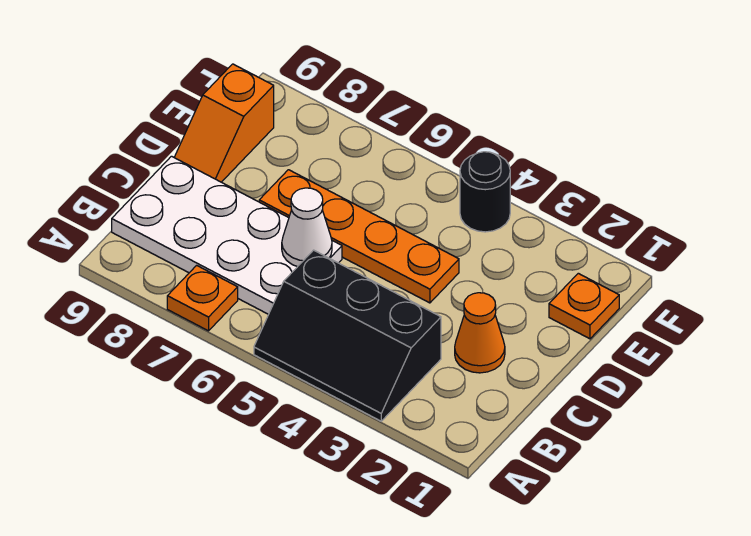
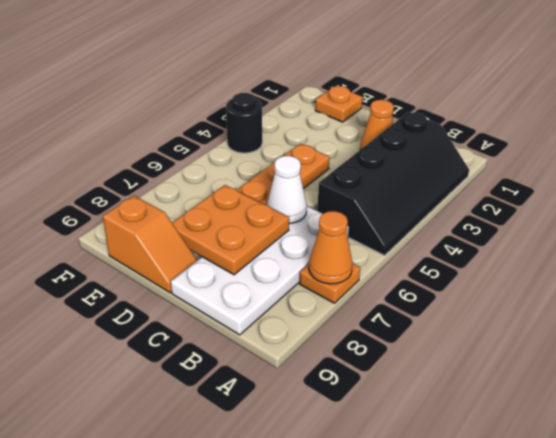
black 2x3 slope [254,250,441,421] -> black 2x4 slope [317,112,469,255]
none -> orange 1x1 cone [309,211,353,284]
none -> orange 2x2 plate [172,185,289,275]

